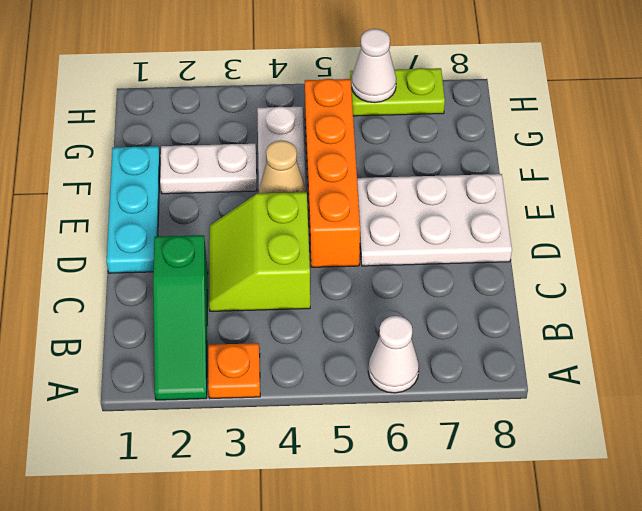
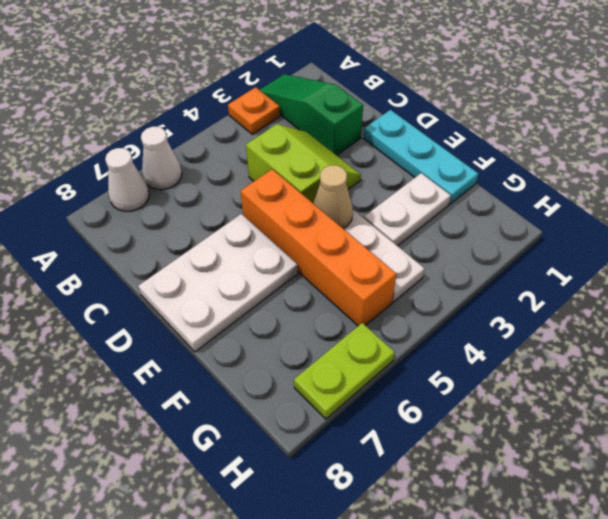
white 1x1 cone [351,29,396,103] -> white 1x1 cone moved to [105,148,149,211]

